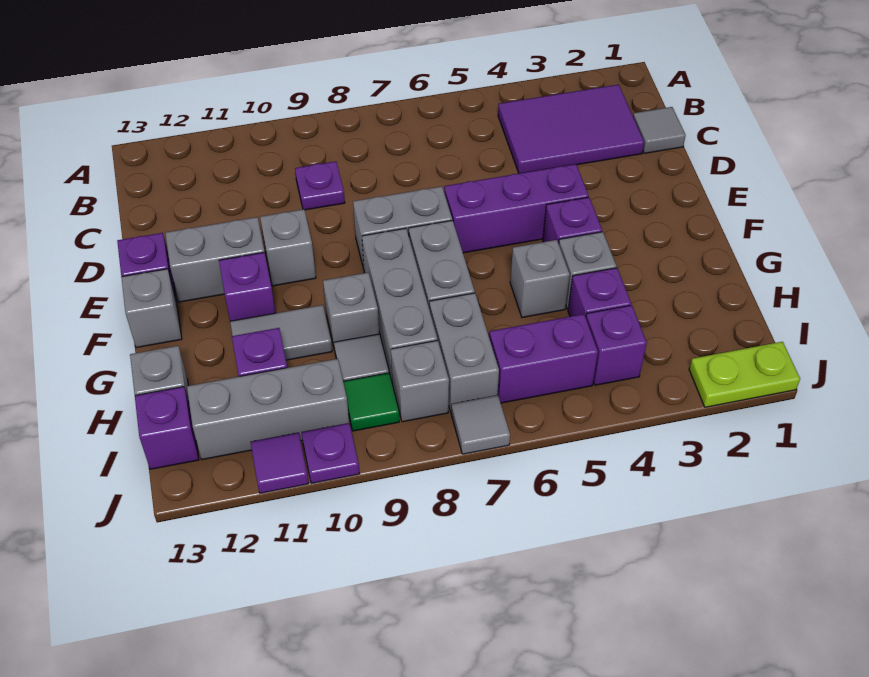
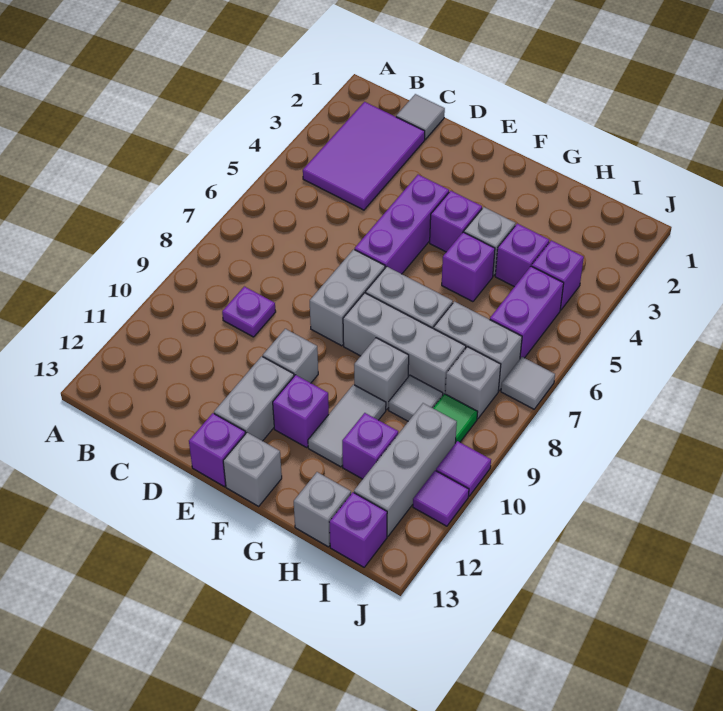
grey 1x1 brick [510,240,570,317] -> purple 1x1 brick [442,232,495,302]
lime 1x2 plate [689,342,800,407] -> none
purple 1x1 plate [302,423,359,484] -> purple 1x1 tile [436,441,491,496]

